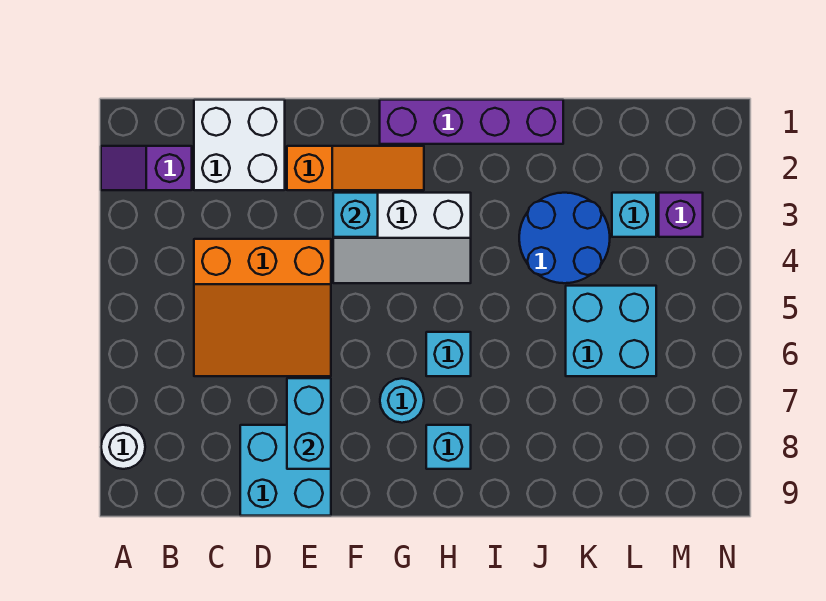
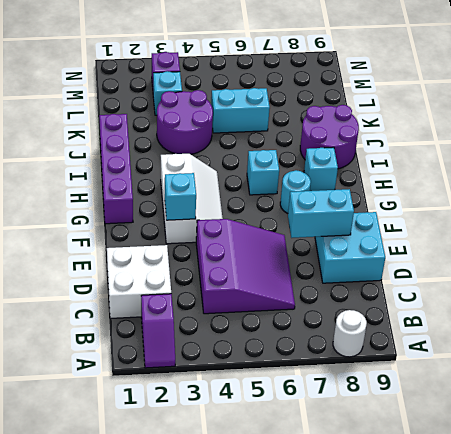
orange 3x3 slope [194,239,331,376] -> purple 3x3 slope [196,219,295,314]
orange 1x3 slope [287,146,424,190] -> none
none -> purple 2x2 round brick [300,105,359,169]
blue 2x2 round brick [519,193,610,283] -> purple 2x2 round brick [157,90,213,154]
cyan 2x2 brick [566,286,656,376] -> cyan 1x2 brick [211,88,270,133]

